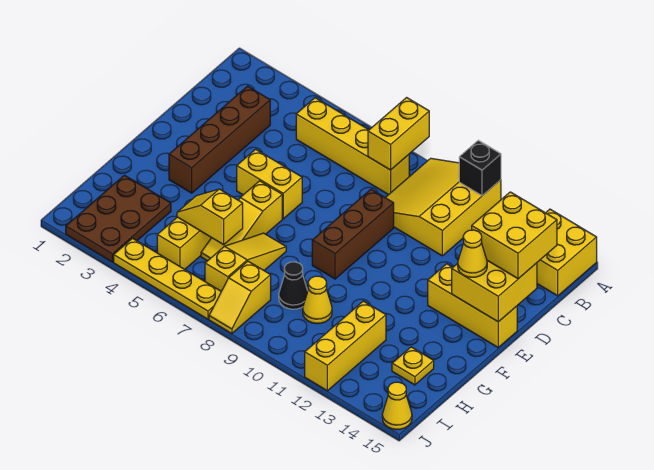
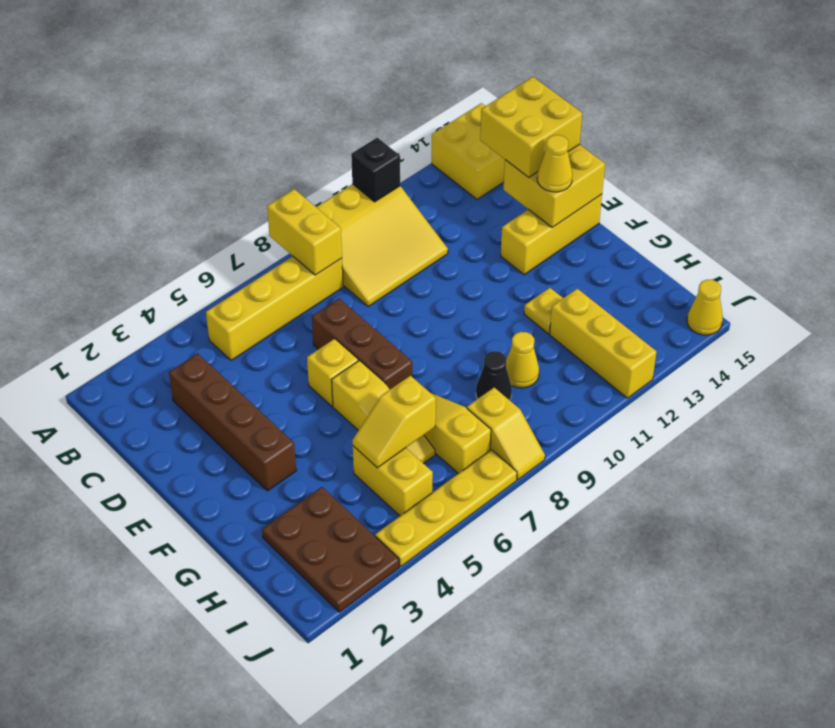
yellow 3x3 slope [385,158,501,256] -> yellow 3x3 slope turned to [316,184,448,306]
brown 1x3 brick [312,190,394,279] -> brown 1x3 brick moved to [312,299,412,389]
yellow 1x2 brick [237,149,302,219] -> yellow 1x1 brick [307,339,358,406]
yellow 1x1 plate [392,347,434,385] -> yellow 1x1 plate moved to [524,288,563,334]

